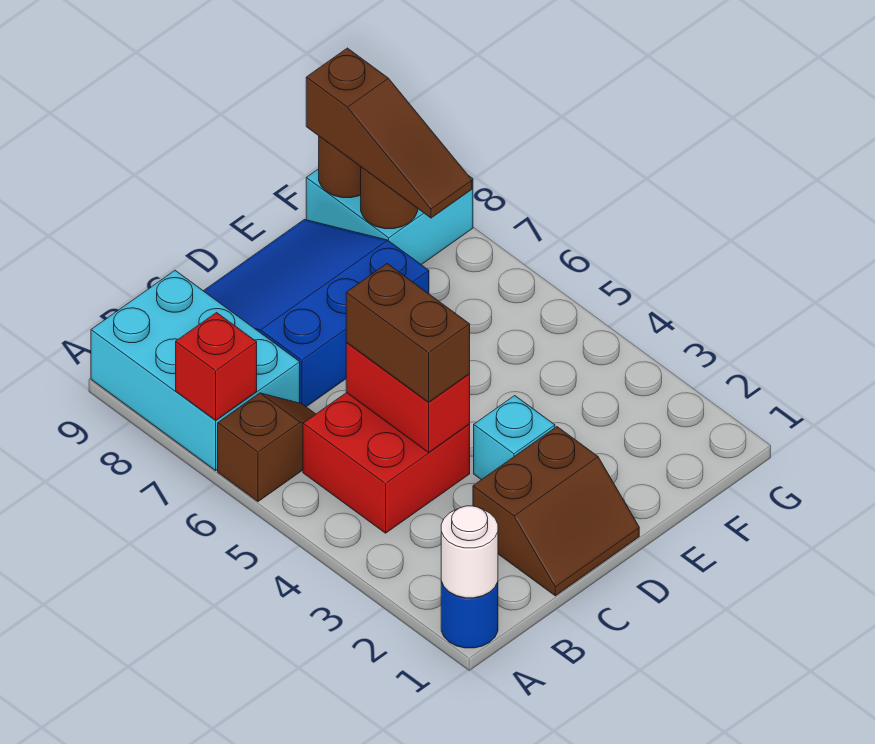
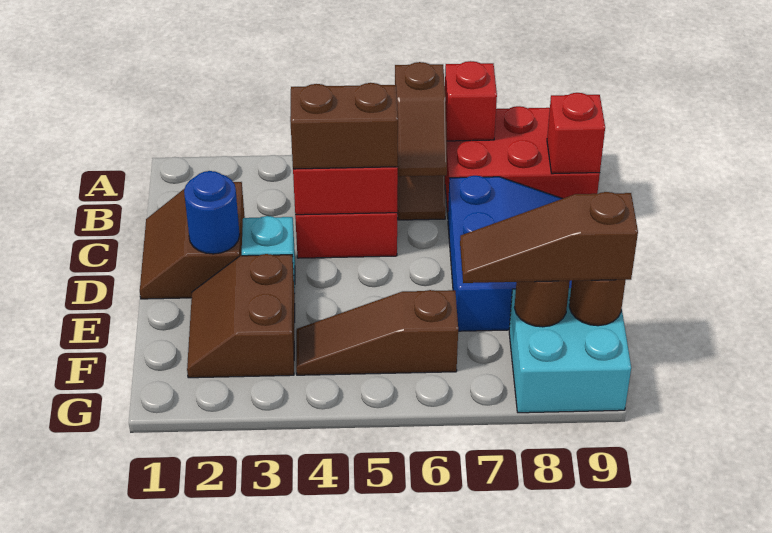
blue 1x1 round brick [441,581,498,648] -> blue 1x1 round brick moved to [184,171,240,254]
white 1x1 round brick [441,506,498,598] -> none
none -> brown 1x2 slope [395,62,447,177]
cyan 2x3 brick [91,270,300,470] -> red 2x3 brick [445,106,600,216]
none -> red 1x1 brick [547,93,605,174]
none -> brown 2x2 slope [187,254,295,378]
none -> brown 1x3 slope [296,290,458,375]

